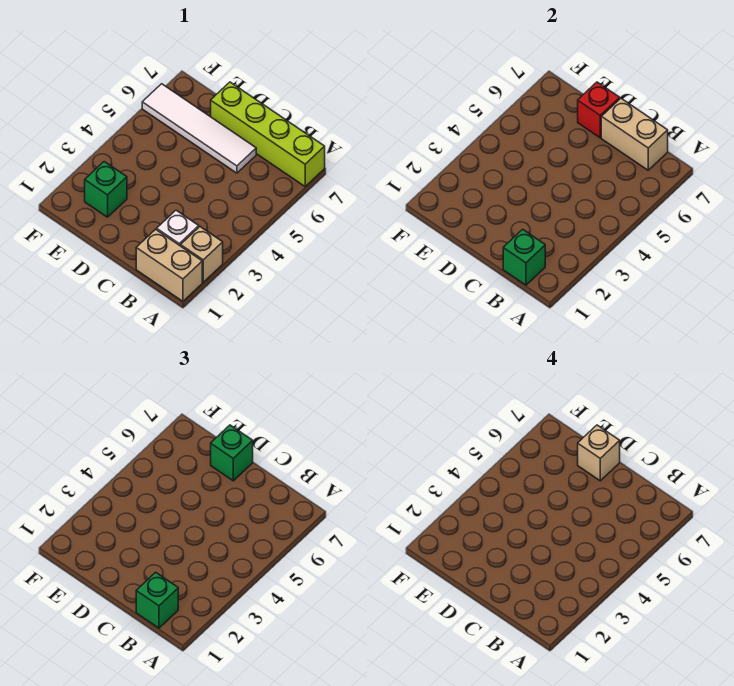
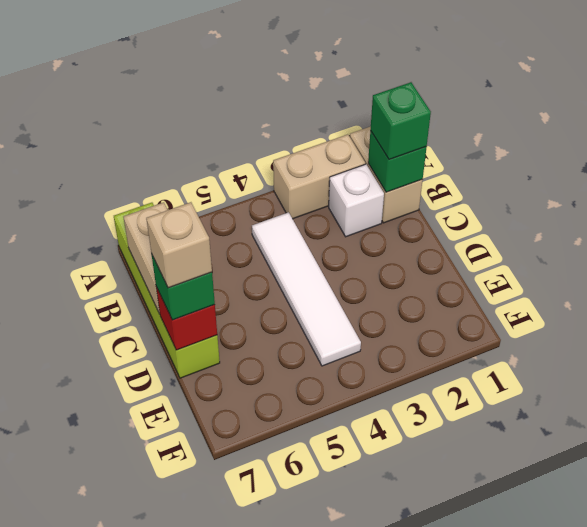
tan 1x1 brick [181,227,223,282] -> tan 1x2 brick [273,134,365,219]
white 1x4 tile [142,84,256,173] -> white 1x4 tile moved to [252,212,361,366]
green 1x1 brick [85,162,127,217] -> none

